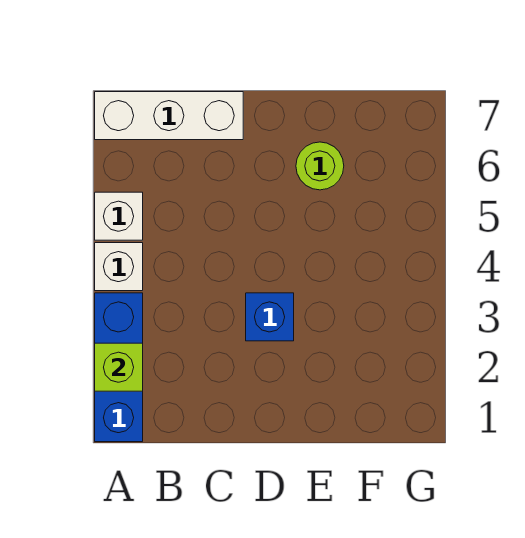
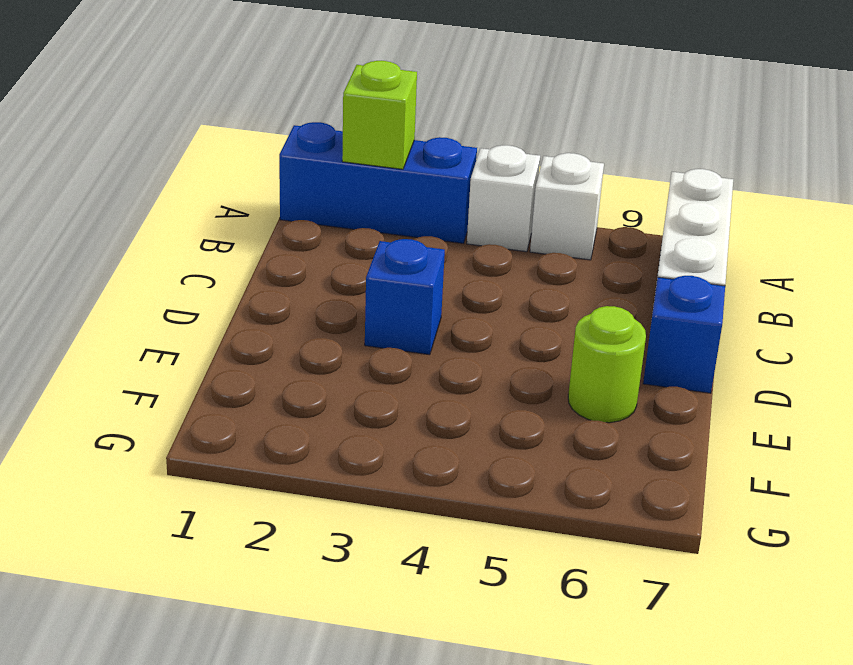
none -> blue 1x1 brick [643,276,725,393]

